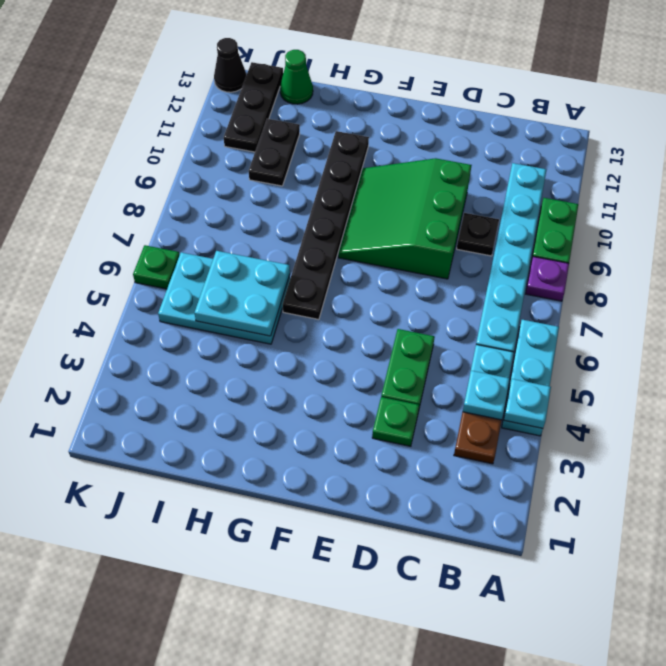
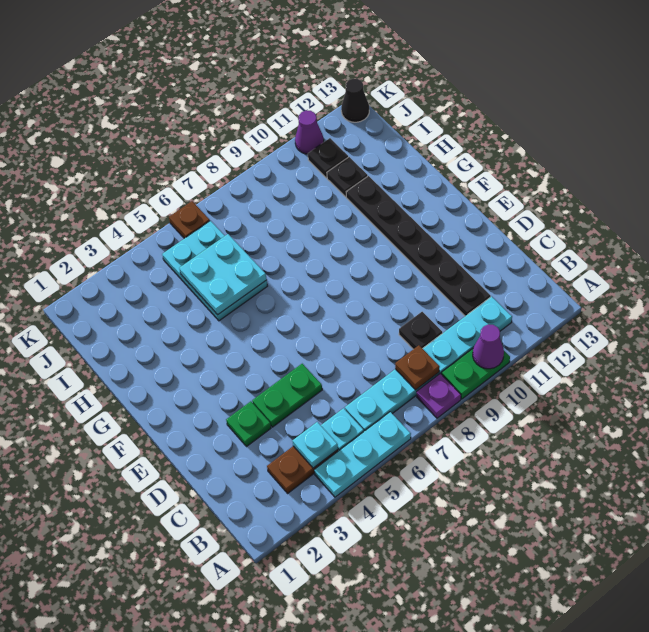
cyan 1x1 plate [504,379,551,428] -> none
none -> purple 1x1 cone [473,324,504,369]
none -> brown 1x1 plate [395,345,440,390]
green 3x3 slope [338,158,472,279] -> none
black 1x6 plate [283,131,369,320] -> black 1x6 plate turned to [346,176,491,316]
black 1x2 plate [249,119,300,186] -> black 1x1 plate [327,157,368,197]
green 1x1 cone [280,50,313,104] -> none
black 1x3 plate [224,62,283,152] -> black 1x1 plate [308,138,348,178]
green 1x1 plate [133,245,180,289] -> brown 1x1 plate [169,201,210,238]
none -> purple 1x1 cone [295,110,324,154]

